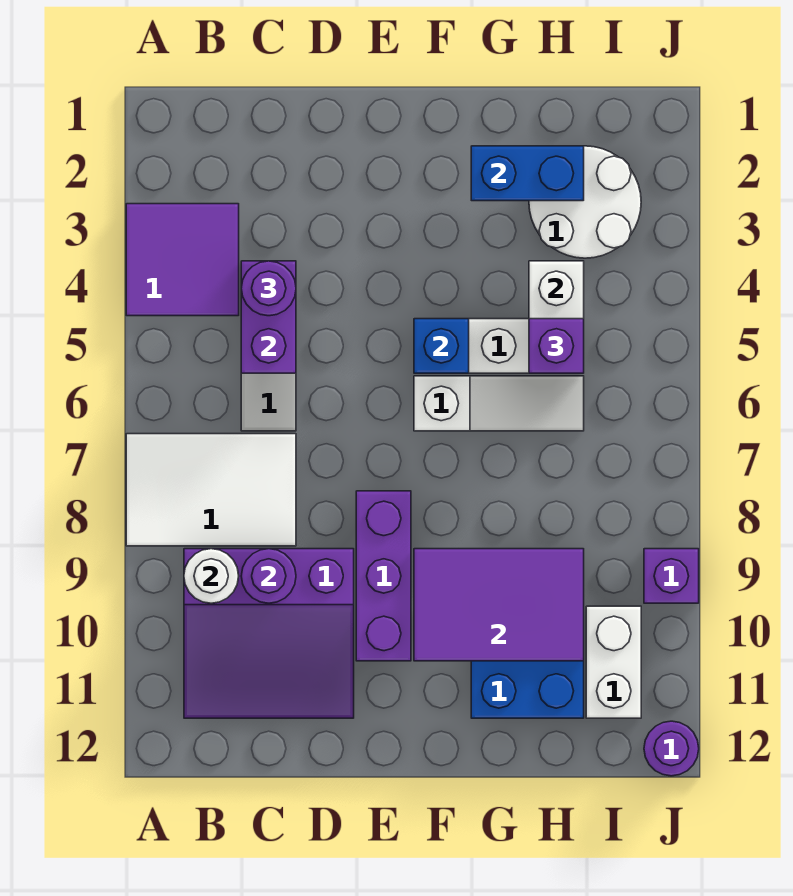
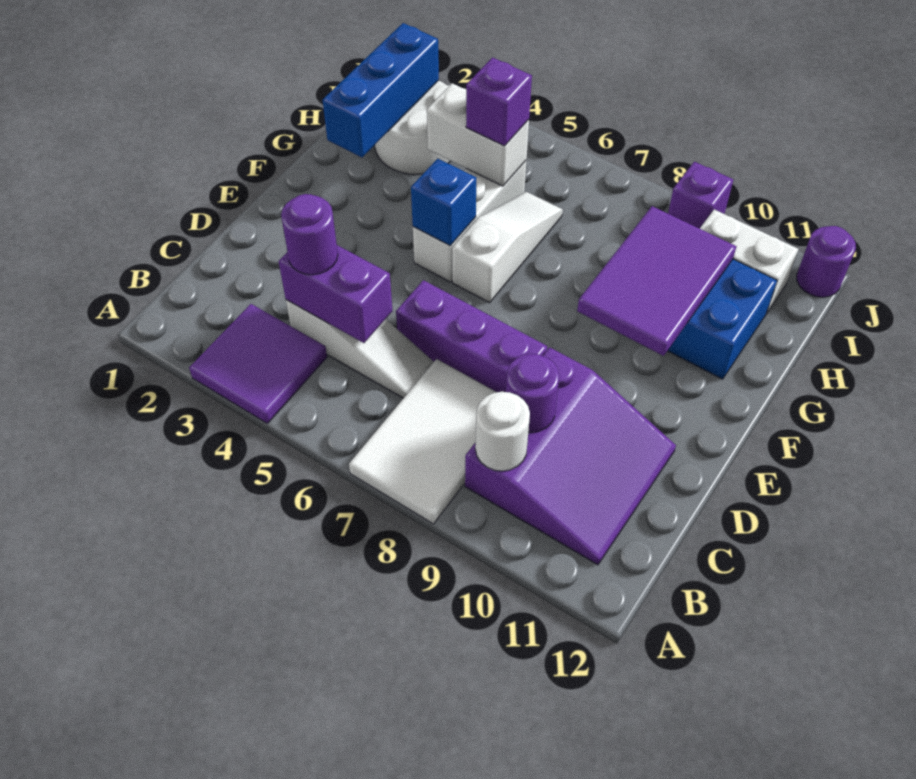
purple 1x3 brick [356,491,411,661] -> purple 1x3 brick moved to [396,280,547,392]
blue 1x2 brick [471,146,584,201] -> blue 1x3 brick [323,23,439,157]

